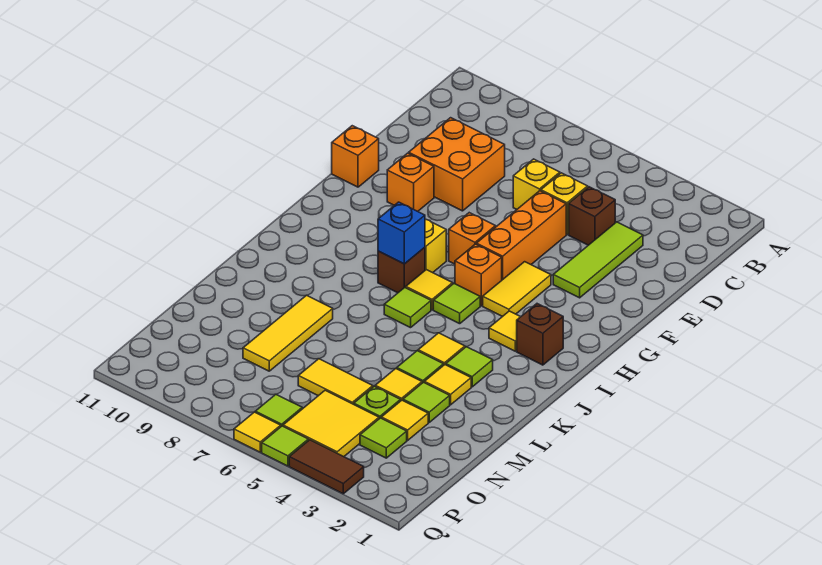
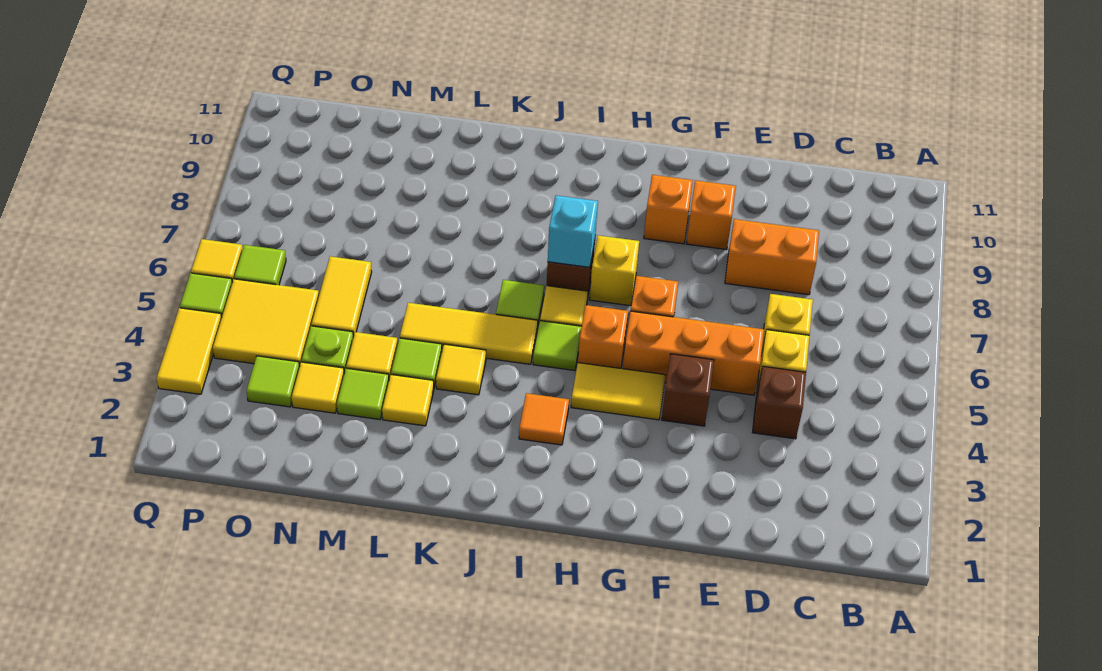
lime 1x3 tile [553,222,643,298] -> none
orange 2x2 brick [409,118,505,211] -> orange 1x2 brick [725,219,819,295]
orange 1x1 brick [332,126,379,187] -> orange 1x1 brick moved to [644,175,693,244]
brown 1x1 brick [517,304,563,365] -> brown 1x1 brick moved to [662,354,714,426]
yellow 1x1 tile [489,311,520,351] -> orange 1x1 tile [519,393,569,445]
blue 1x1 brick [378,202,425,264] -> cyan 1x1 brick [548,195,598,267]
lime 1x1 tile [446,347,493,387] -> none
yellow 1x3 tile [243,295,333,371] -> yellow 1x3 tile moved to [400,303,538,364]
brown 1x2 tile [289,440,364,494] -> yellow 1x2 tile [157,308,222,394]

